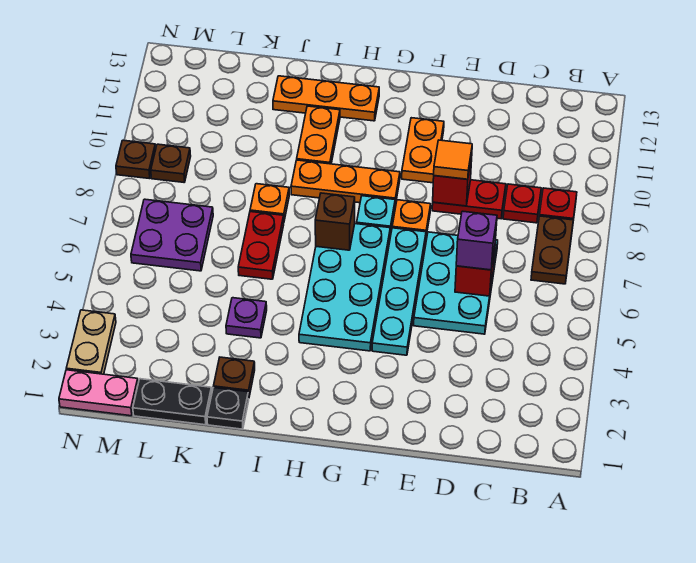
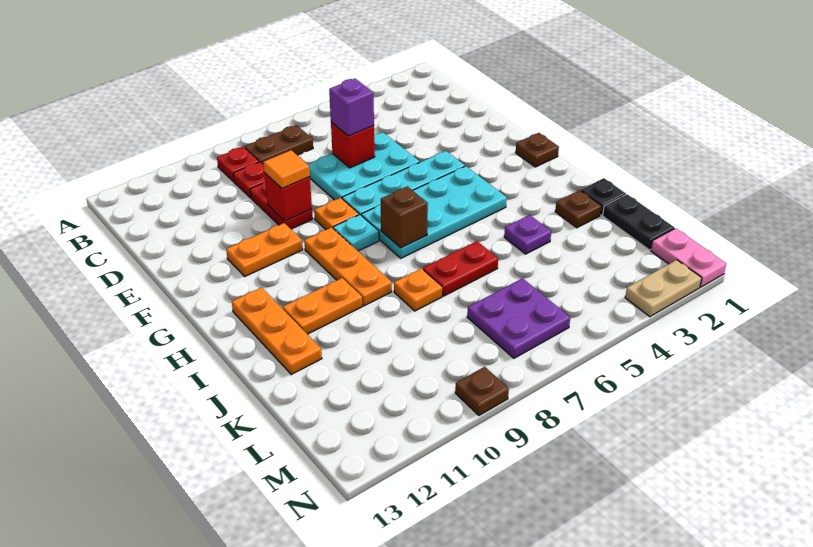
brown 1x1 plate [151,144,191,182] -> brown 1x1 plate moved to [516,133,559,167]

